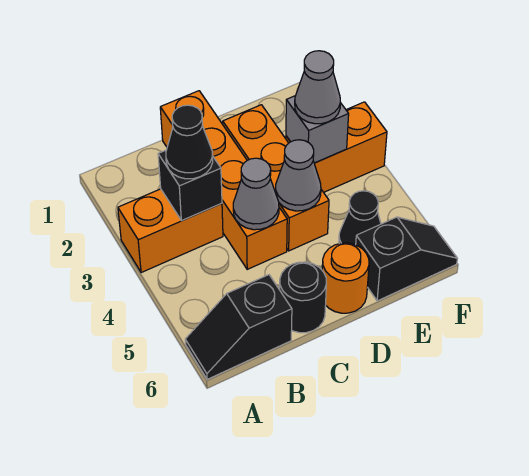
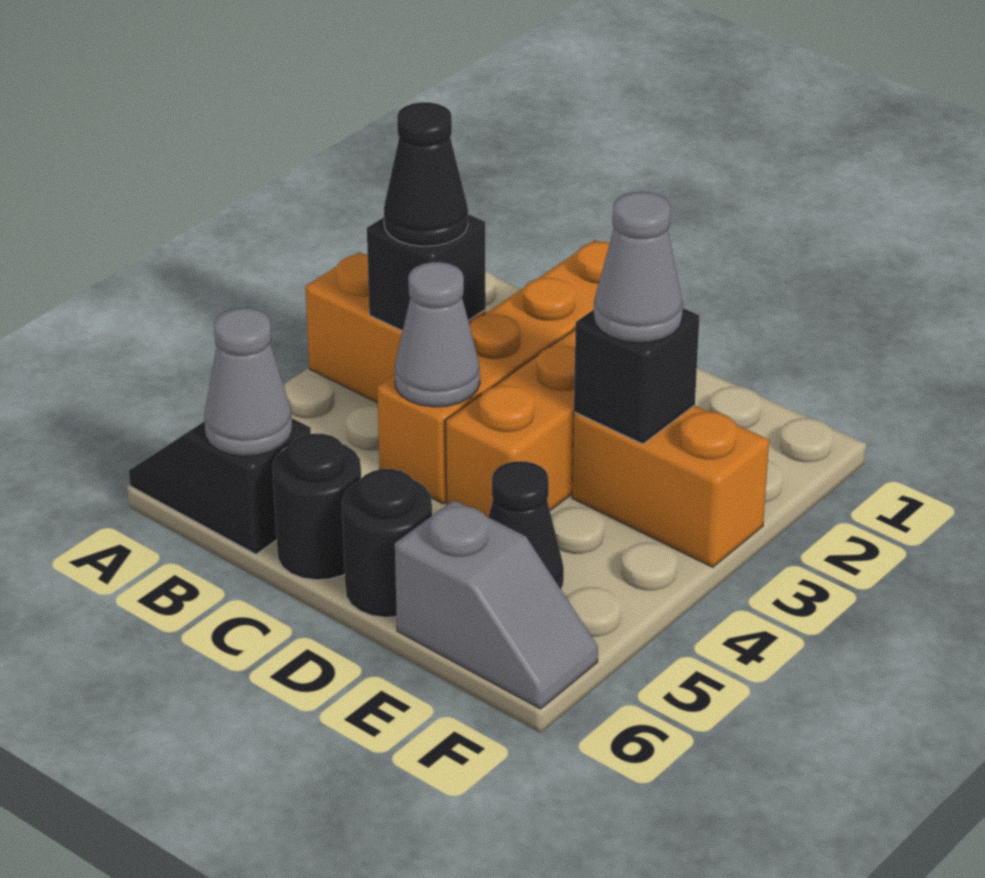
grey 1x1 cone [276,140,321,211] -> grey 1x1 cone moved to [204,308,292,456]
orange 1x1 round brick [322,243,369,313] -> black 1x1 round brick [342,469,432,617]
grey 1x1 brick [286,96,349,163] -> black 1x1 brick [574,308,699,444]
black 1x2 slope [356,217,457,301] -> grey 1x2 slope [395,500,598,709]

